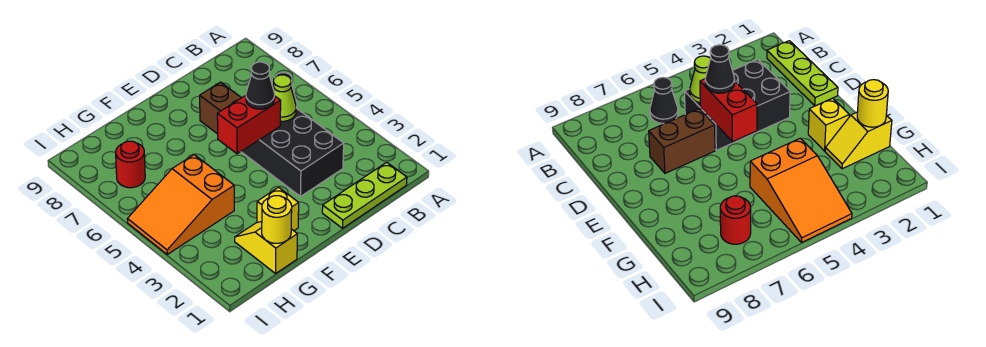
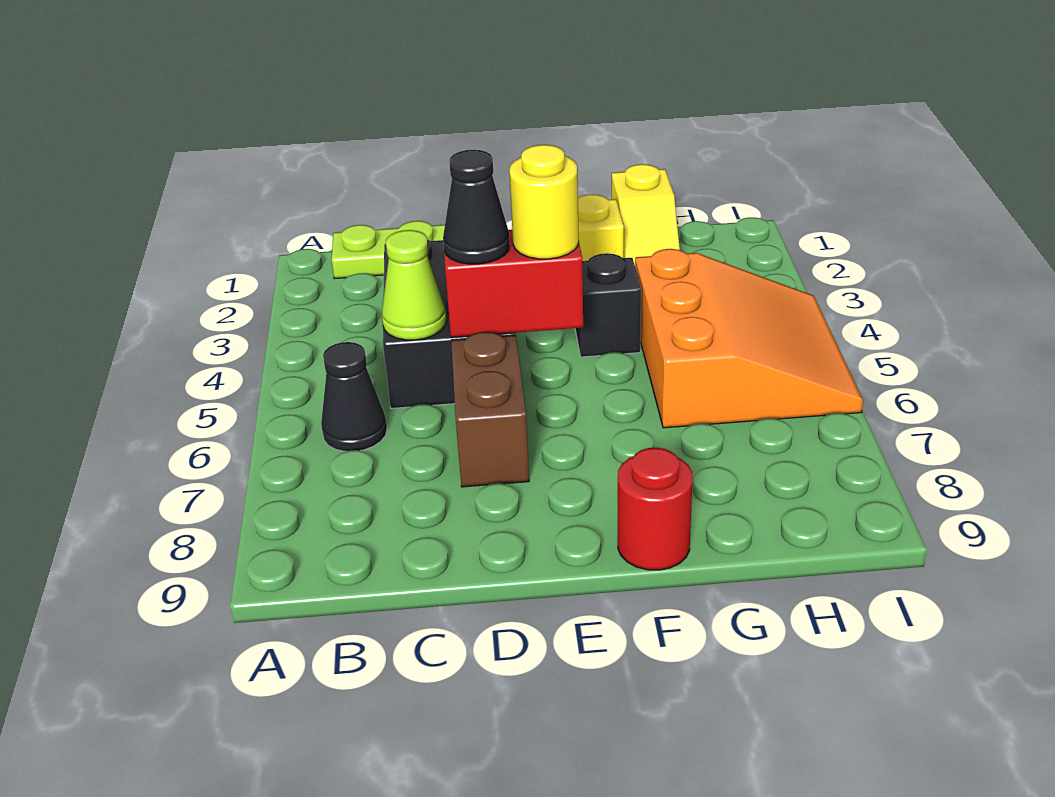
none -> black 1x1 brick [575,253,641,357]
yellow 1x1 round brick [262,196,292,243] -> yellow 1x1 round brick moved to [509,145,579,259]
orange 2x3 slope [127,155,234,254] -> orange 3x3 slope [635,249,863,428]
red 1x1 round brick [116,141,145,188] -> red 1x1 round brick moved to [618,448,693,570]

